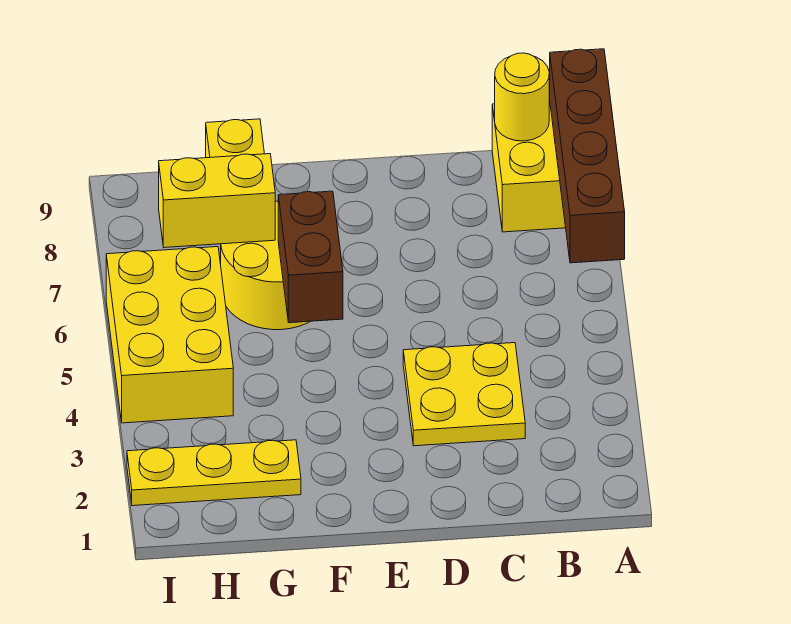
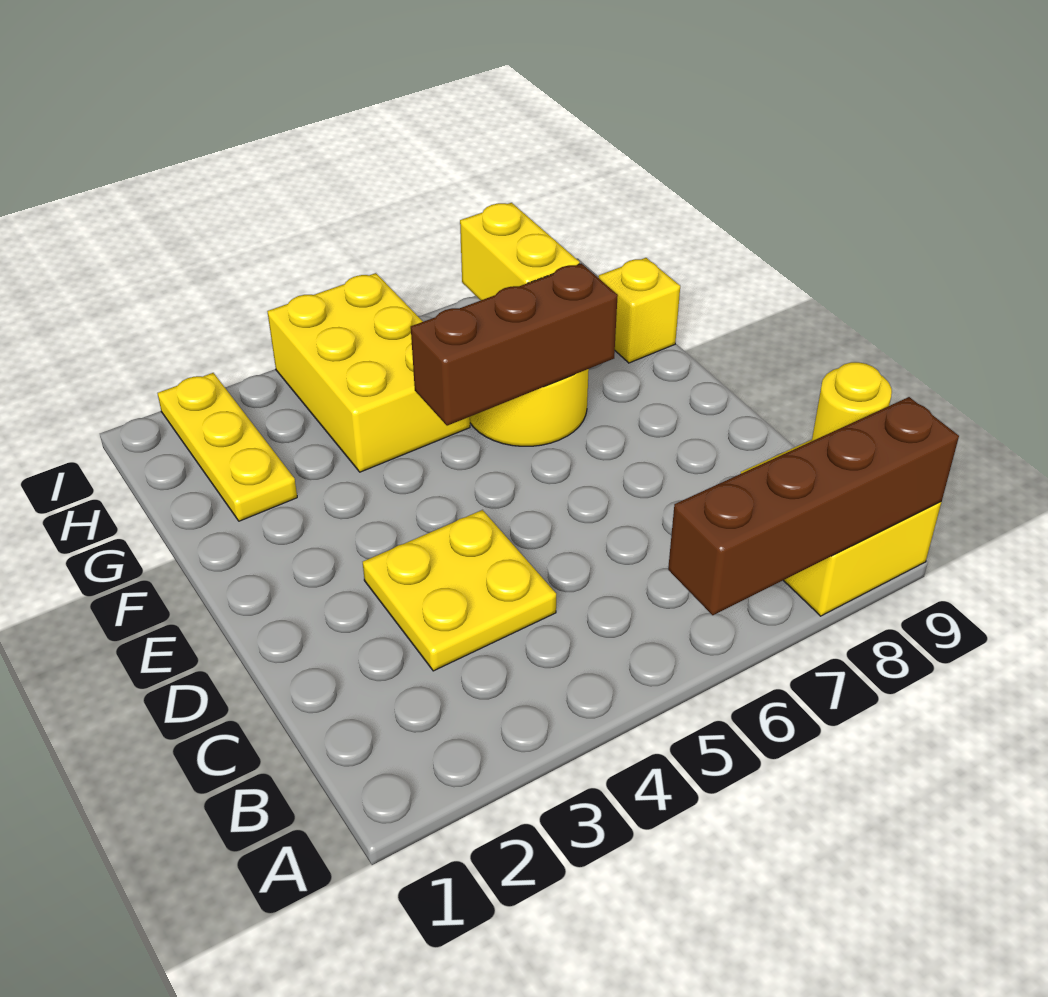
brown 1x2 brick [278,191,343,323] -> brown 1x3 brick [411,263,618,426]
yellow 2x3 brick [106,247,233,423] -> yellow 2x3 brick turned to [267,273,470,472]

